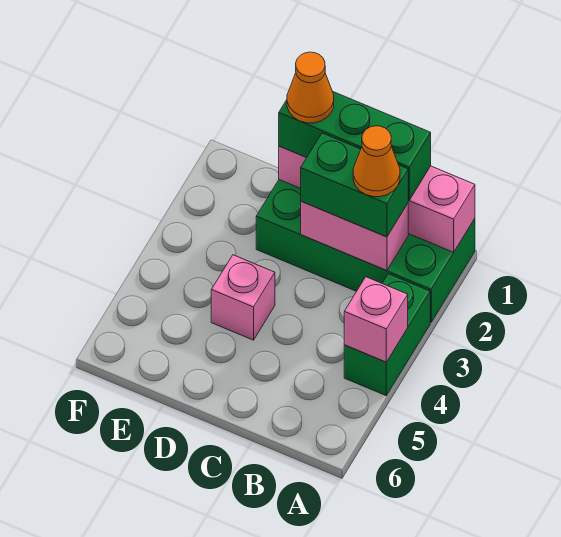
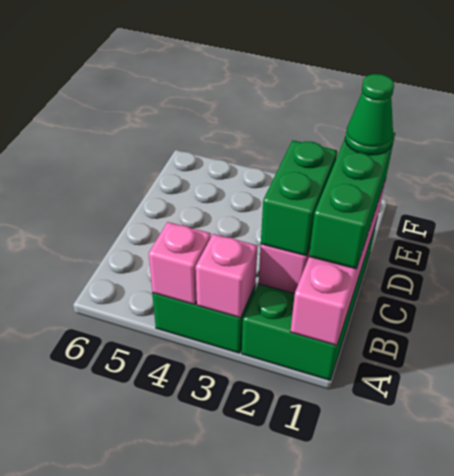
orange 1x1 cone [353,126,400,197] -> none
orange 1x1 cone [287,52,334,123] -> green 1x1 cone [345,74,394,155]
pink 1x1 brick [211,255,275,340] -> pink 1x1 brick moved to [196,234,258,318]

